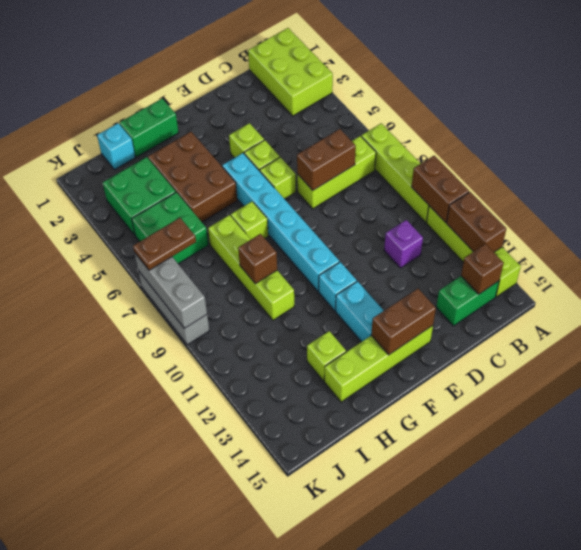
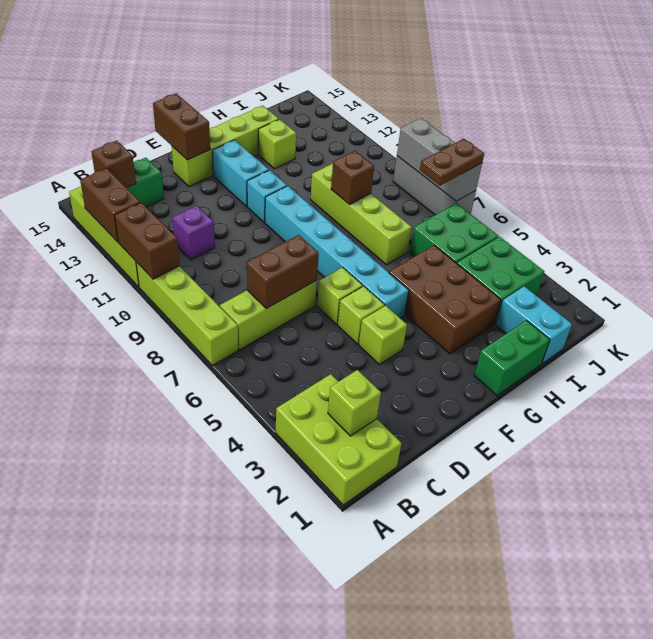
brown 1x2 brick [371,289,436,355] -> brown 1x2 brick turned to [153,93,210,160]
lime 1x1 brick [231,202,268,239] -> lime 1x1 brick moved to [328,370,381,436]
cyan 1x1 brick [97,123,135,170] -> cyan 1x2 brick [496,286,572,363]

